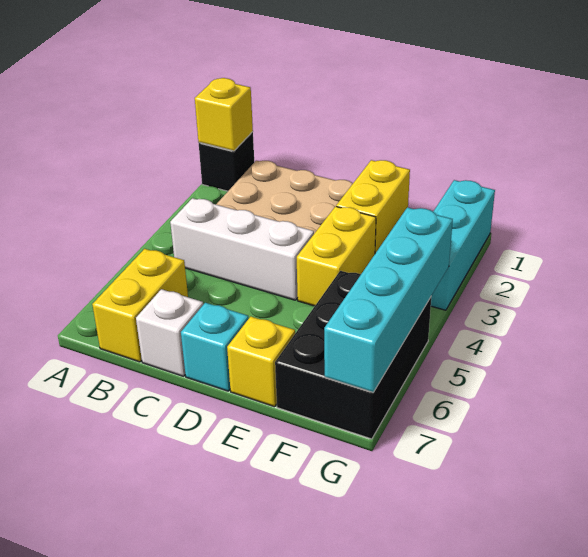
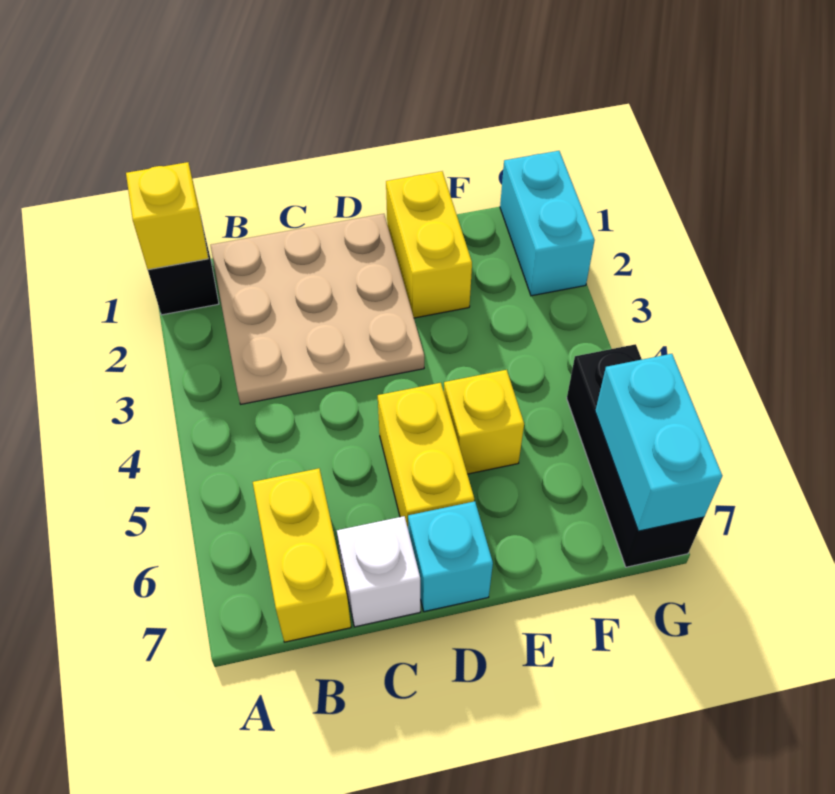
white 1x3 brick [170,198,314,300] -> none
yellow 1x2 brick [297,206,376,306] -> yellow 1x2 brick moved to [378,383,474,527]
yellow 1x1 brick [227,316,295,407] -> yellow 1x1 brick moved to [444,370,524,474]
black 2x3 brick [275,271,431,439] -> black 1x3 brick [567,344,704,567]
cyan 1x3 brick [431,180,495,310] -> cyan 1x2 brick [500,151,595,296]
cyan 1x4 brick [324,207,453,392] -> cyan 1x2 brick [595,354,722,531]

